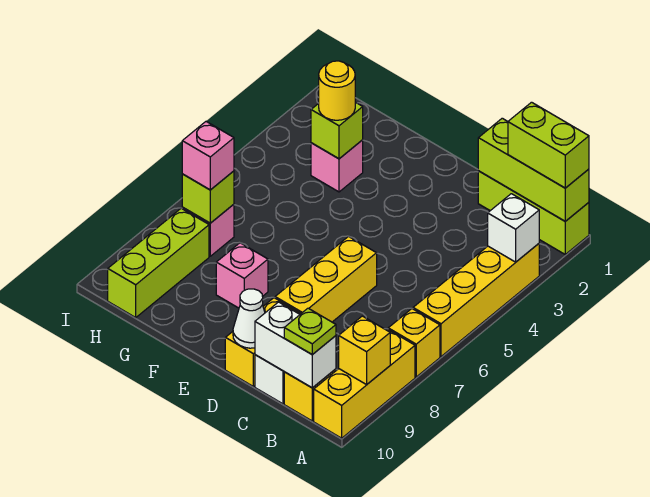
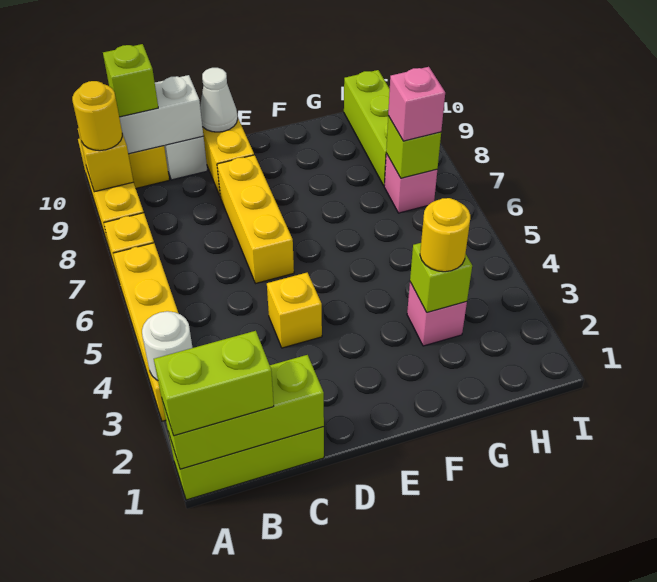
white 1x1 brick [488,194,539,262] -> white 1x1 round brick [142,311,192,381]
none -> yellow 1x1 round brick [72,81,122,151]
lime 1x1 plate [284,308,336,355] -> lime 1x1 brick [103,44,158,117]
none -> yellow 1x1 brick [267,273,322,348]
pink 1x1 brick [216,243,268,308] -> none

